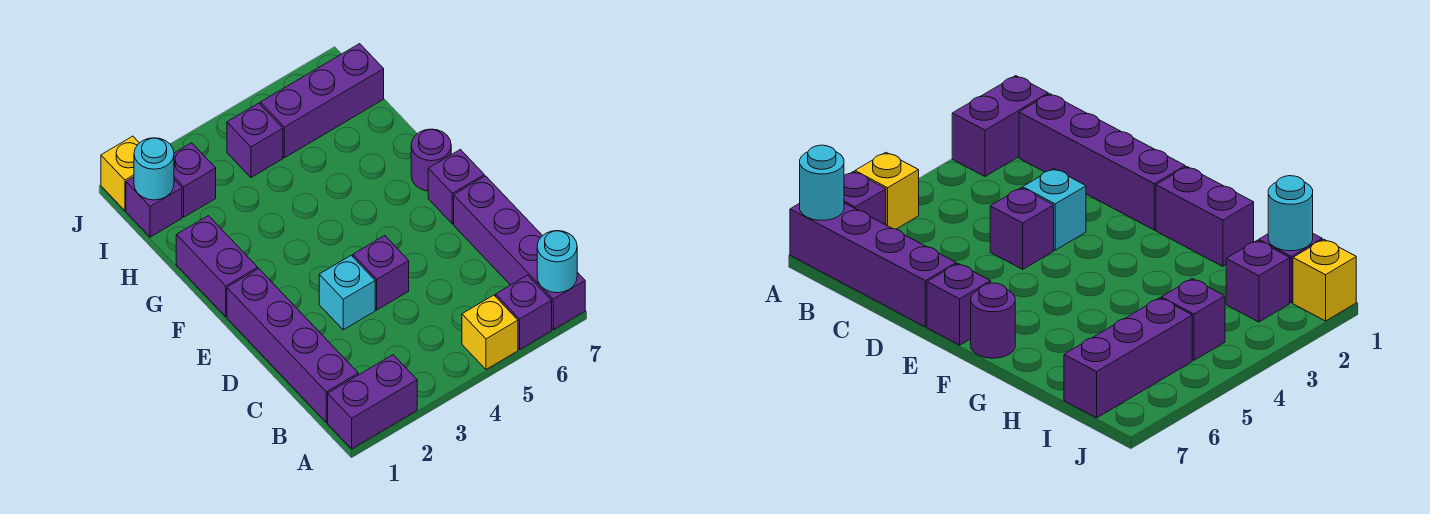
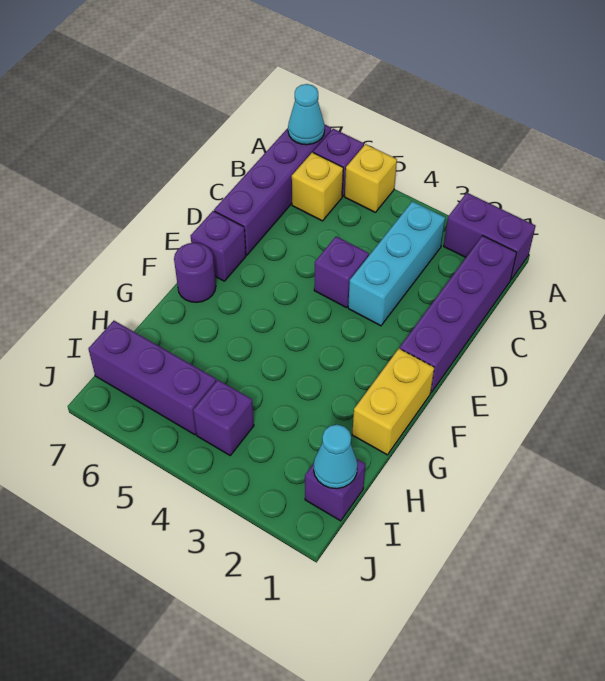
cyan 1x1 round brick [537,231,577,293] -> cyan 1x1 cone [288,84,325,145]
cyan 1x1 brick [319,256,375,330] -> cyan 1x3 brick [348,201,445,326]
purple 1x2 brick [176,216,258,316] -> yellow 1x2 brick [352,349,434,455]
cyan 1x1 round brick [134,138,174,200] -> cyan 1x1 cone [314,425,358,489]
purple 1x1 brick [174,143,216,217] -> none
yellow 1x1 brick [101,136,139,211] -> yellow 1x1 brick moved to [292,152,343,221]

